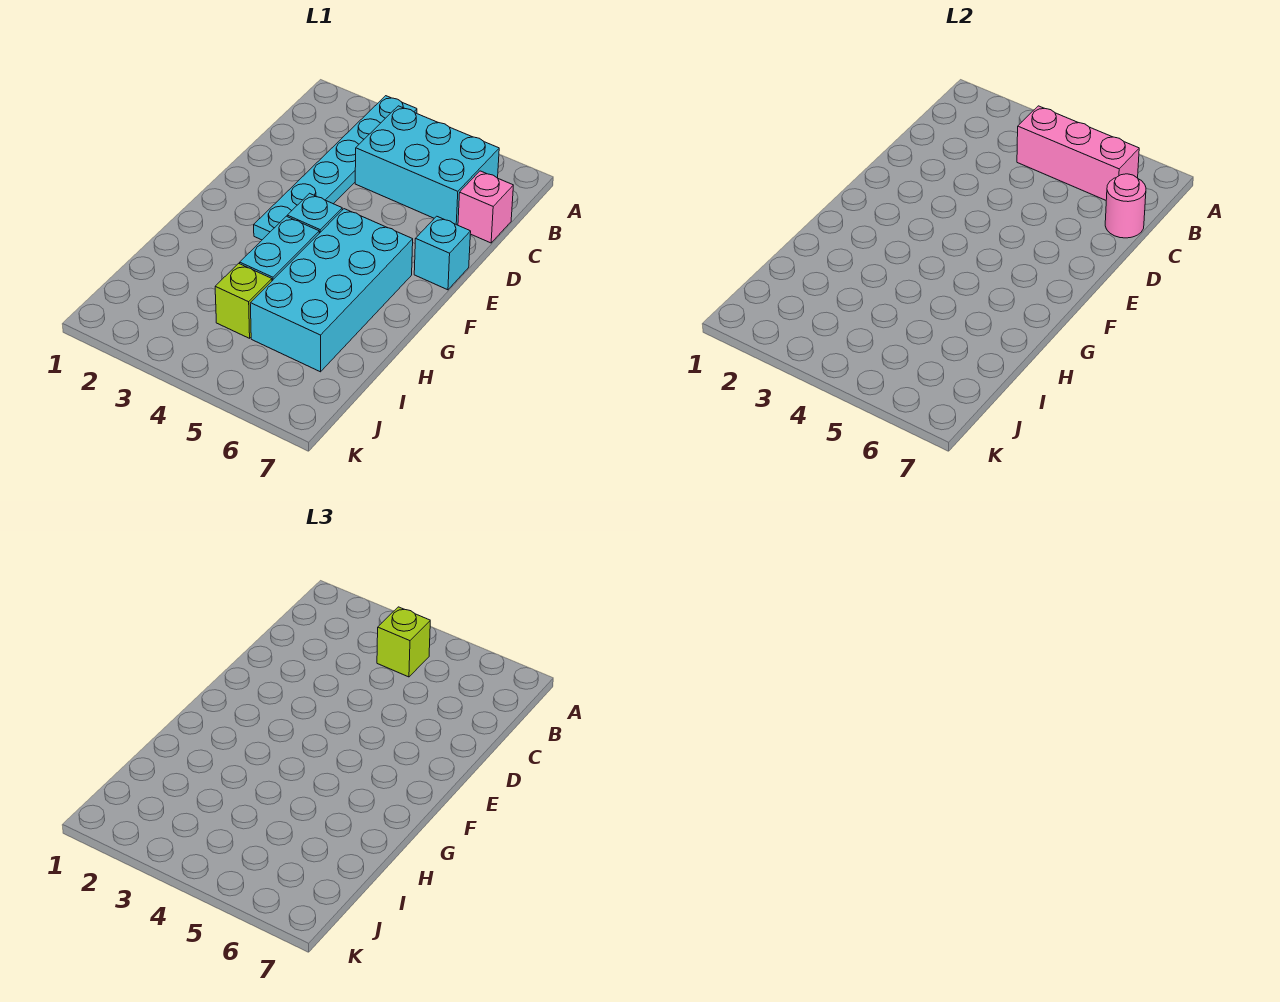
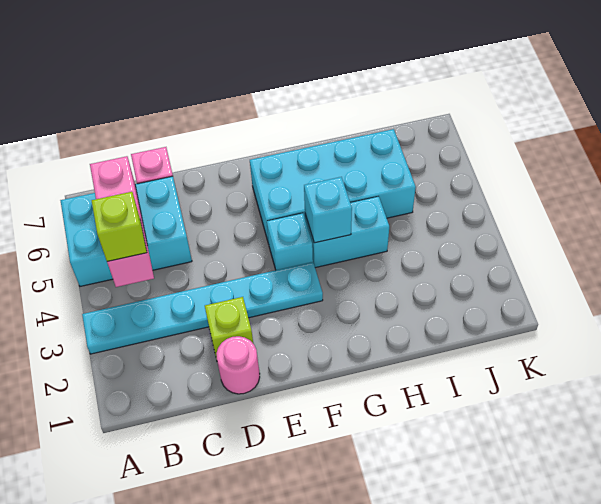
cyan 2x3 brick [355,106,499,225] -> cyan 2x3 brick turned to [60,176,192,286]
pink 1x1 round brick [1105,174,1146,238] -> pink 1x1 round brick moved to [216,336,260,394]
cyan 1x1 brick [414,216,471,290] -> cyan 1x1 brick moved to [304,177,352,243]
lime 1x1 brick [215,263,272,338] -> lime 1x1 brick moved to [205,297,253,360]

